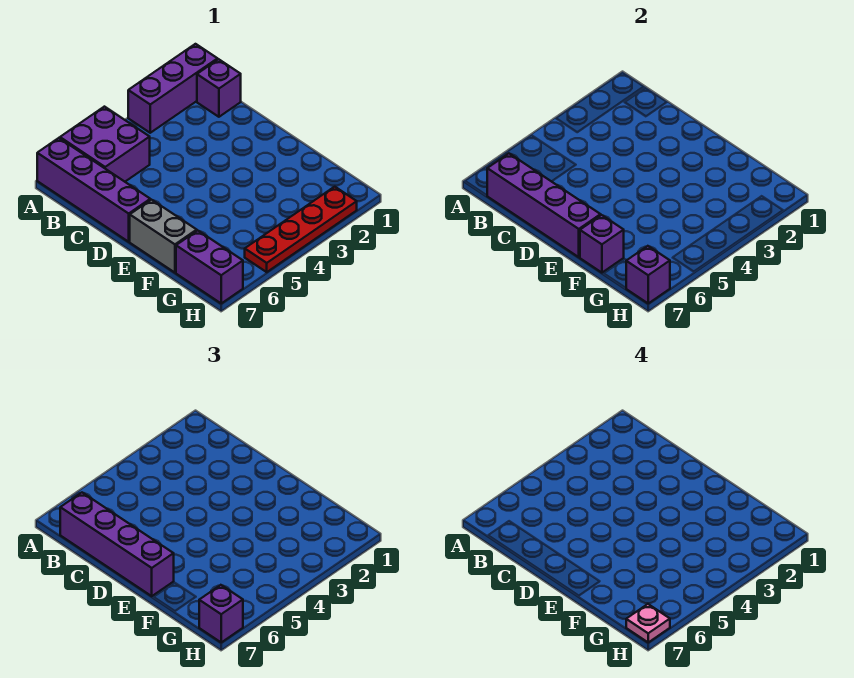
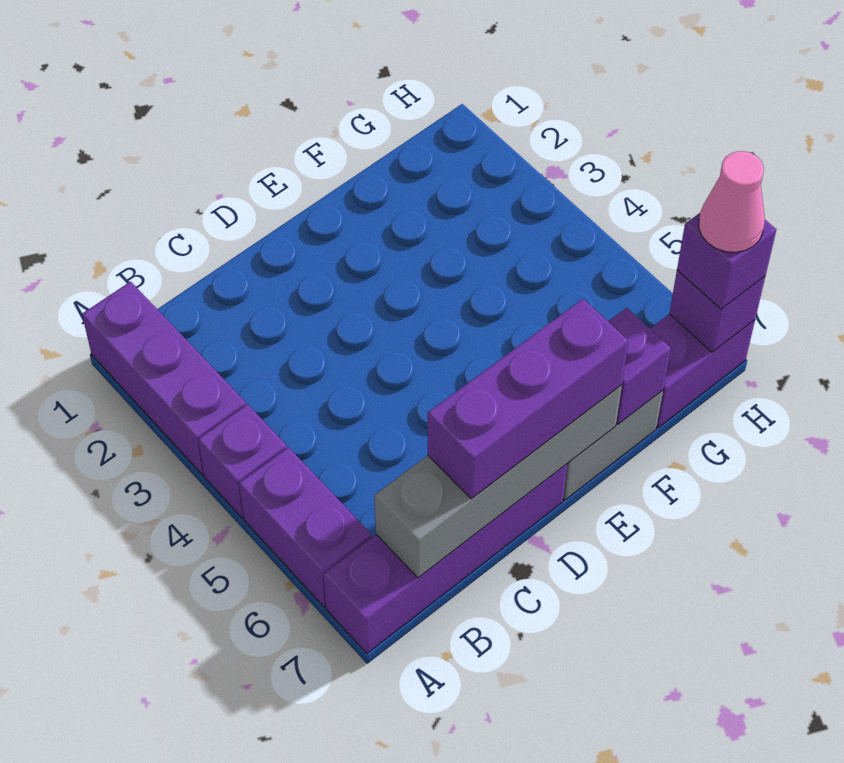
purple 2x2 brick [60,107,150,182] -> purple 1x2 brick [239,447,372,607]
purple 1x1 brick [197,59,241,117] -> purple 1x1 brick moved to [198,404,287,518]
purple 1x4 brick [487,154,601,257] -> grey 1x4 brick [374,385,622,578]
purple 1x4 brick [60,493,174,596] -> purple 1x3 brick [428,299,628,499]
red 1x4 plate [245,187,357,272] -> none
pink 1x1 plate [626,604,670,642] -> pink 1x1 cone [699,151,765,252]

